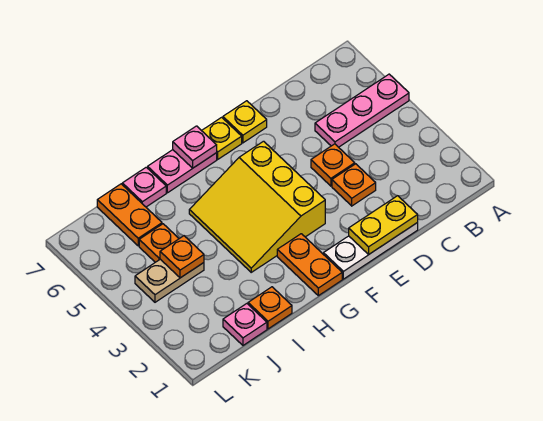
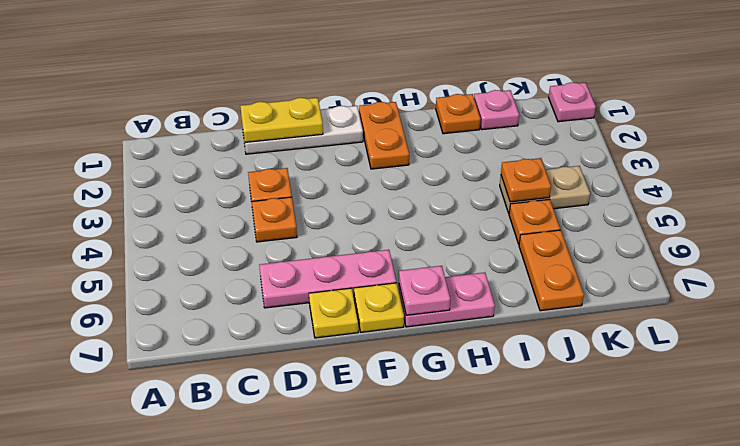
pink 1x3 plate [315,74,409,147] -> pink 1x3 plate moved to [259,250,396,308]
yellow 3x3 slope [189,141,325,272] -> none
pink 1x1 plate [122,167,166,207] -> pink 1x1 plate moved to [549,82,596,122]

